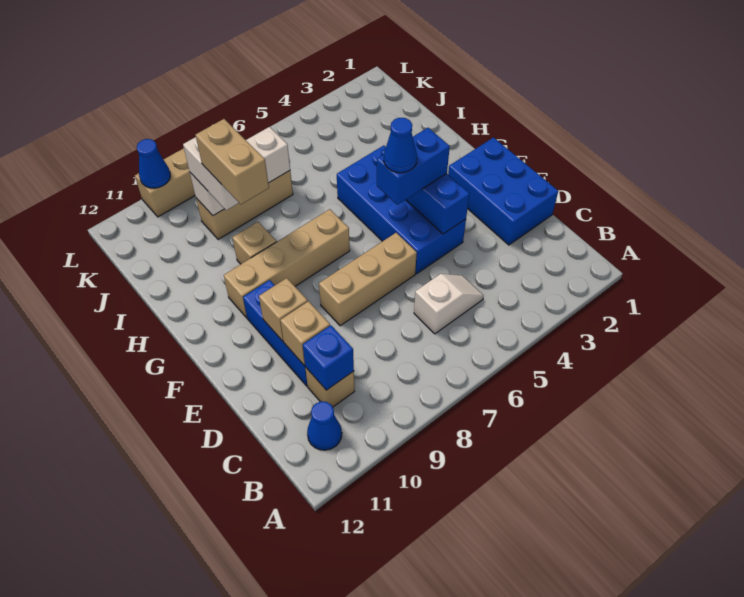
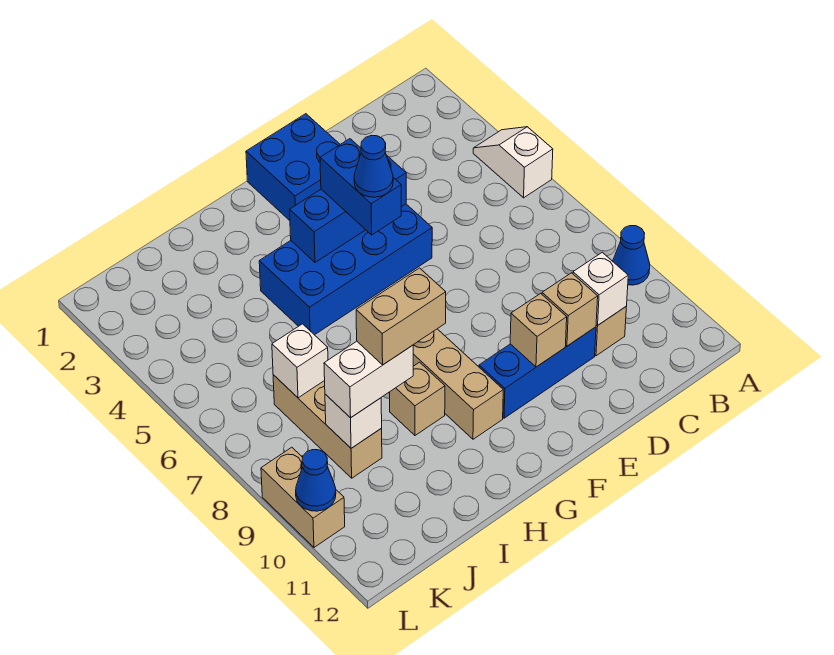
blue 1x1 cone [307,401,342,450] -> blue 1x1 cone moved to [613,226,650,285]
white 1x2 slope [414,274,484,334] -> white 1x2 slope moved to [473,127,553,198]
blue 1x1 brick [303,325,354,390] -> white 1x1 brick [573,252,628,325]
blue 2x3 brick [448,138,558,245] -> blue 2x2 brick [246,114,340,220]
tan 1x3 brick [319,233,417,326] -> none

